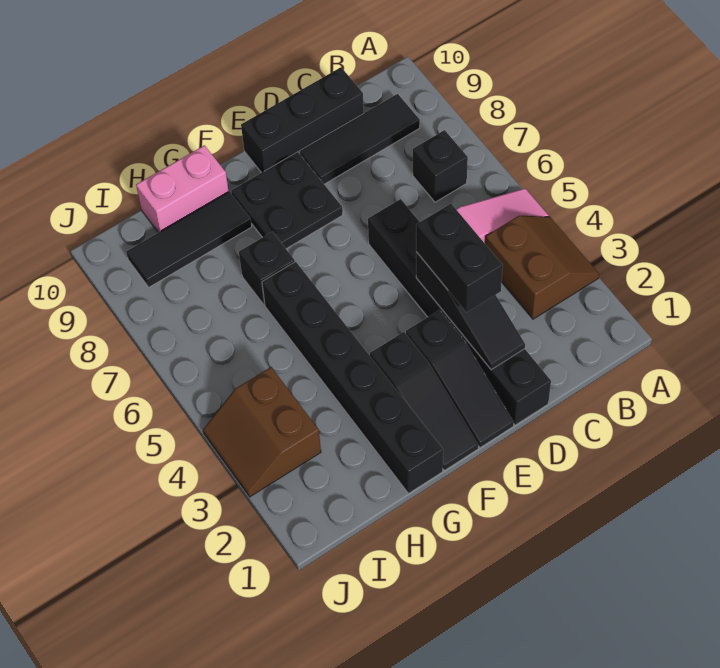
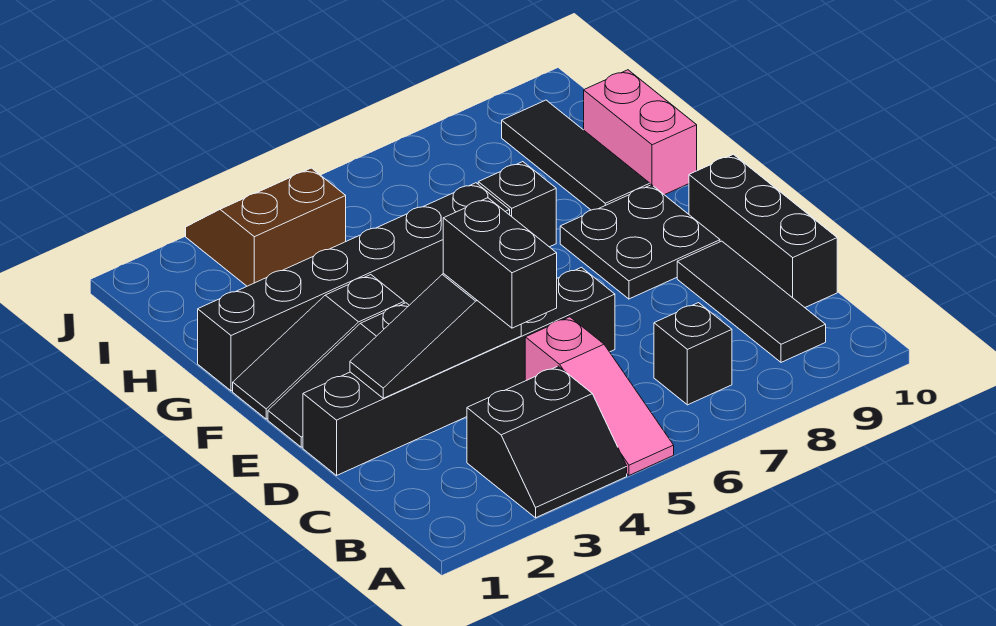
brown 2x2 slope [485,216,599,319] -> black 2x2 slope [467,366,627,518]
black 1x2 brick [416,204,503,312] -> black 1x2 brick turned to [443,198,557,328]

